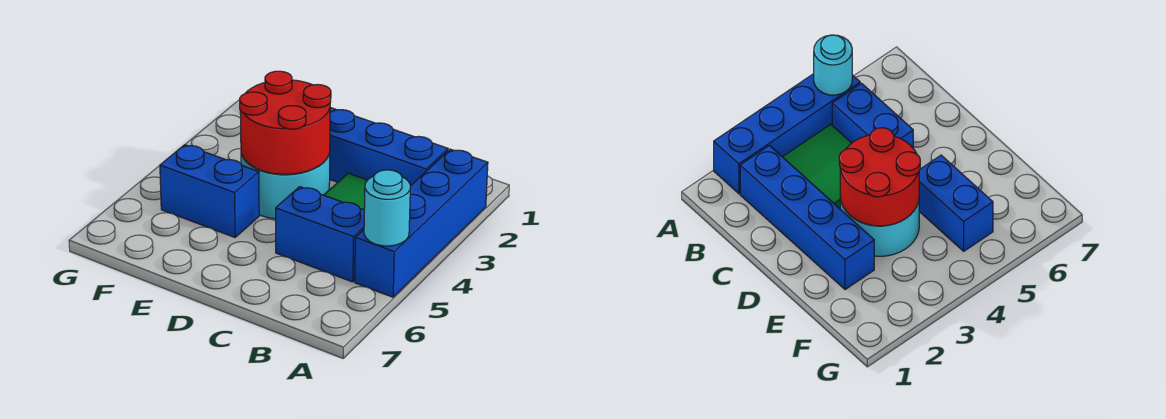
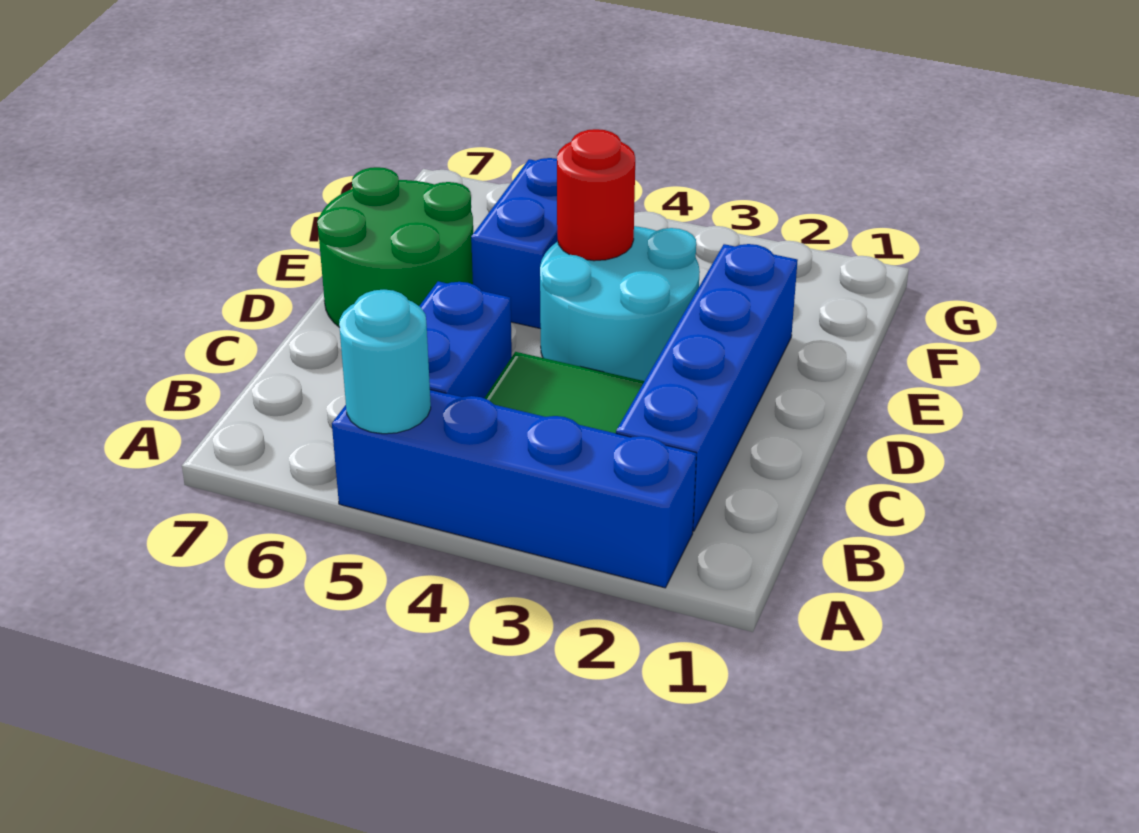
red 2x2 round brick [240,71,331,174] -> red 1x1 round brick [557,129,635,261]
none -> green 2x2 round brick [317,167,473,328]

